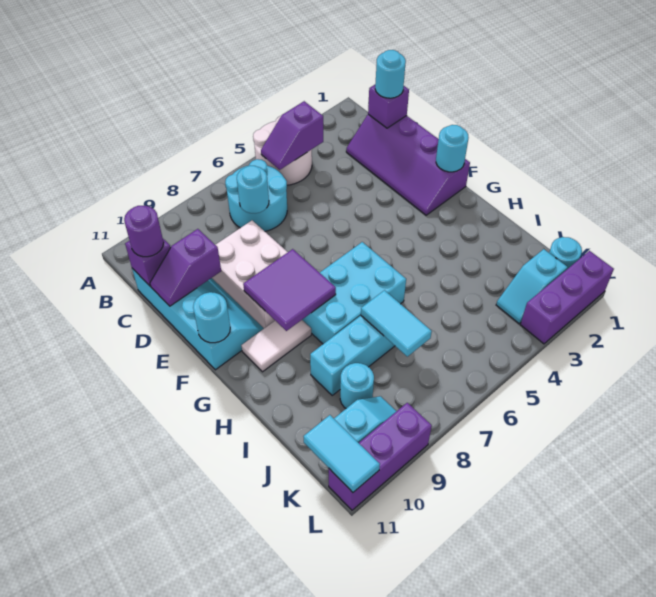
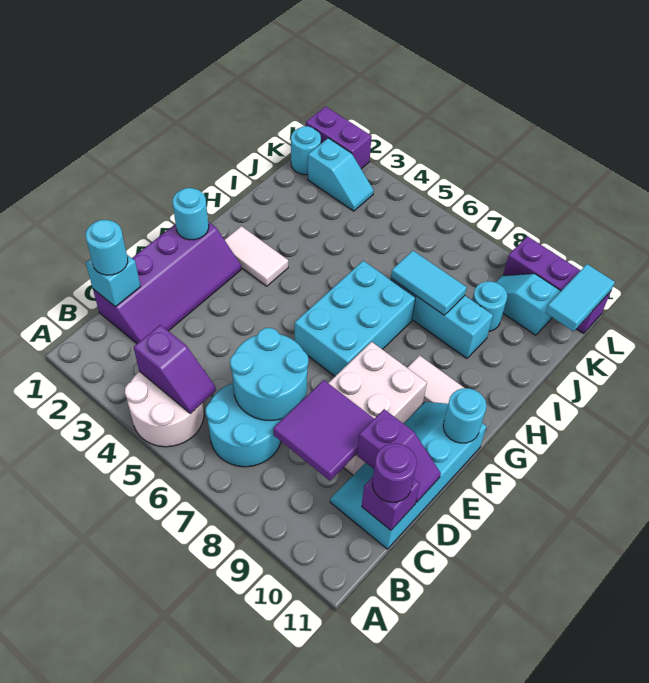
purple 1x1 brick [368,85,409,128] -> cyan 1x1 brick [86,255,140,307]
cyan 1x1 round brick [237,166,269,213] -> cyan 2x2 round brick [230,328,308,420]
purple 2x2 tile [243,249,336,331] -> purple 2x2 tile moved to [273,380,374,481]
none -> white 1x2 tile [225,226,288,286]
cyan 2x3 brick [302,242,406,344] -> cyan 2x3 brick turned to [295,261,415,376]
cyan 1x2 tile [361,290,432,357] -> cyan 1x2 tile turned to [391,251,467,315]
purple 1x3 brick [520,251,614,344] -> purple 1x2 brick [306,106,372,169]

